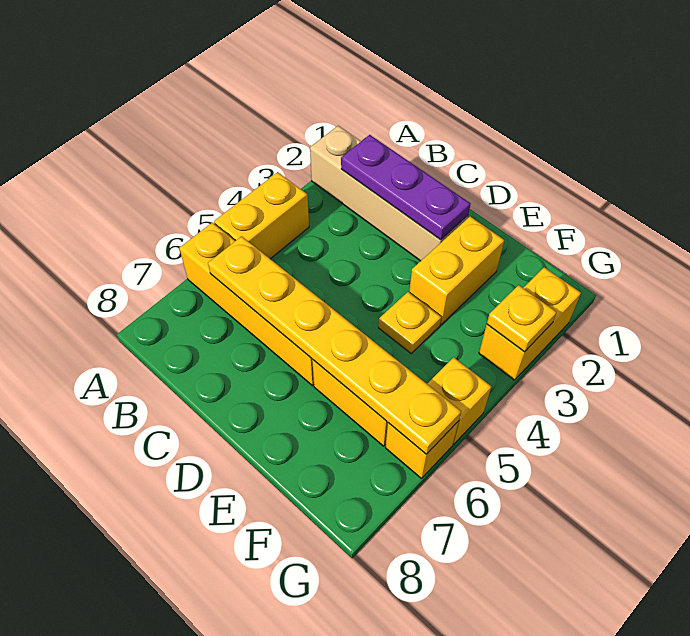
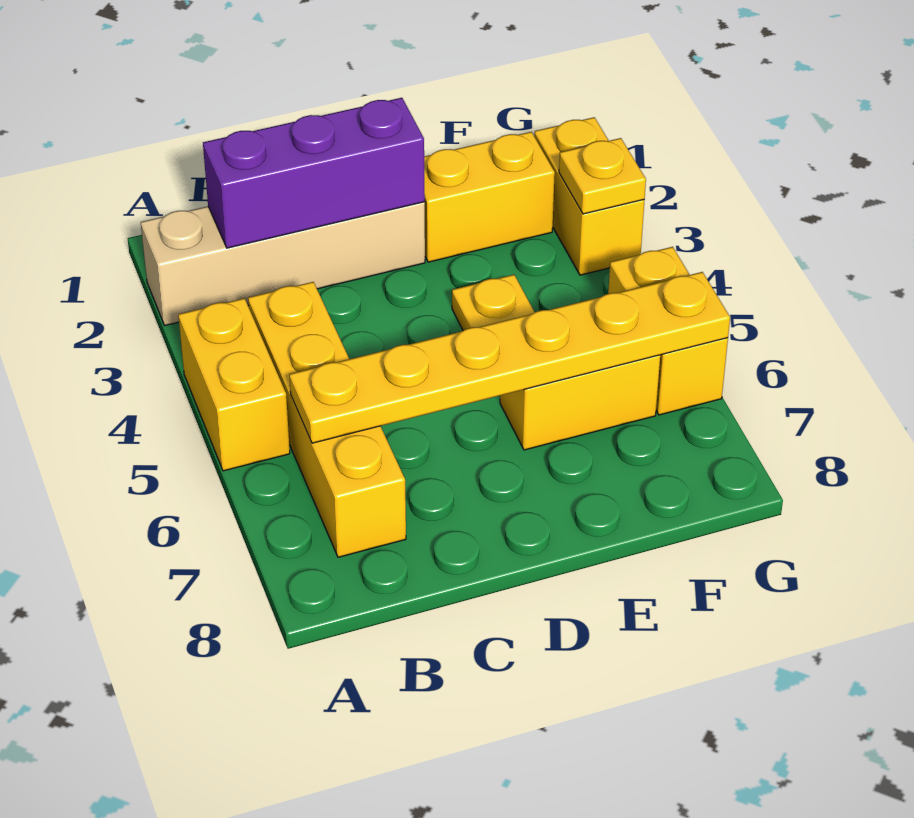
yellow 1x4 brick [179,223,314,386] -> yellow 1x4 brick turned to [248,282,406,557]
purple 1x3 plate [341,135,470,240] -> purple 1x3 brick [203,98,425,248]
yellow 1x2 brick [409,217,504,325] -> yellow 1x2 brick turned to [424,132,555,262]

